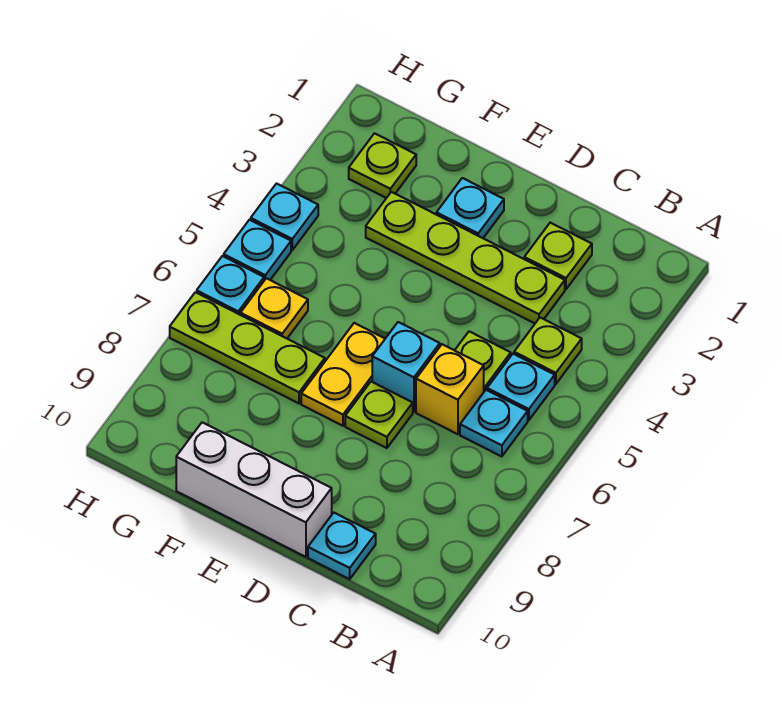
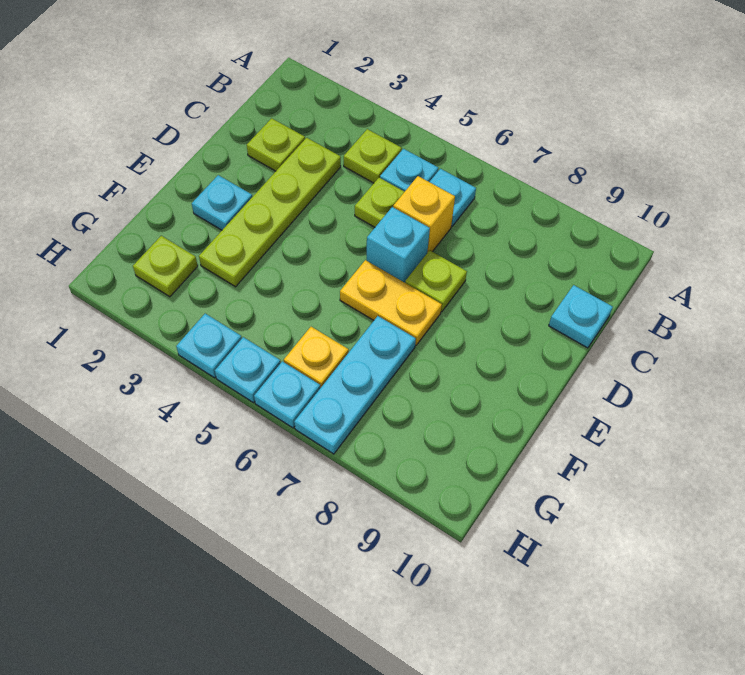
white 1x3 brick [176,422,332,557] -> none
lime 1x3 plate [170,292,325,403] -> cyan 1x3 plate [294,316,416,454]

